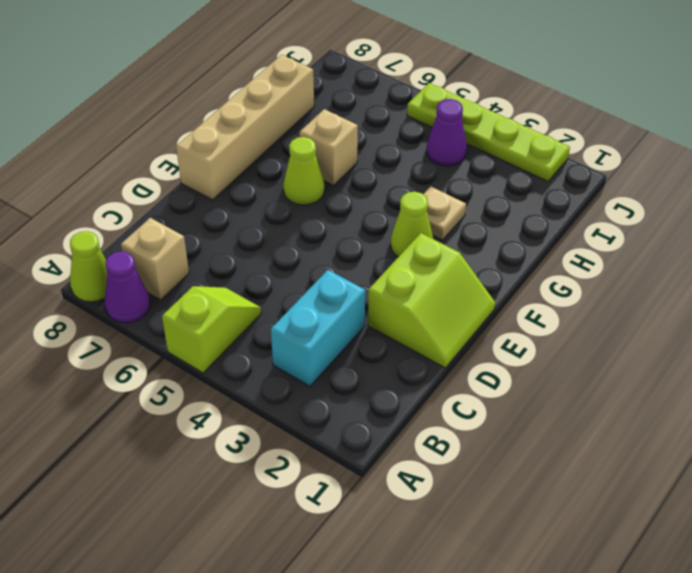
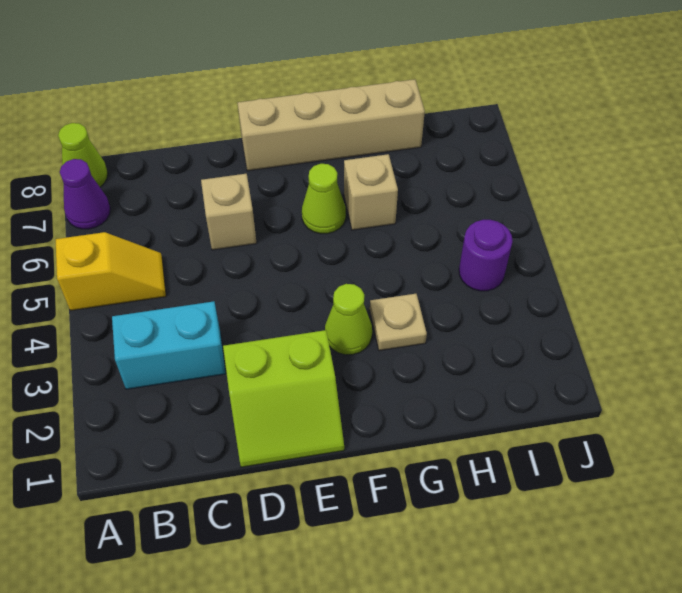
lime 1x2 slope [162,286,261,373] -> yellow 1x2 slope [56,232,166,311]
tan 1x1 brick [121,218,189,300] -> tan 1x1 brick moved to [201,174,257,250]
purple 1x1 cone [427,99,467,166] -> purple 1x1 round brick [459,220,513,291]
lime 1x4 plate [407,83,570,182] -> none

